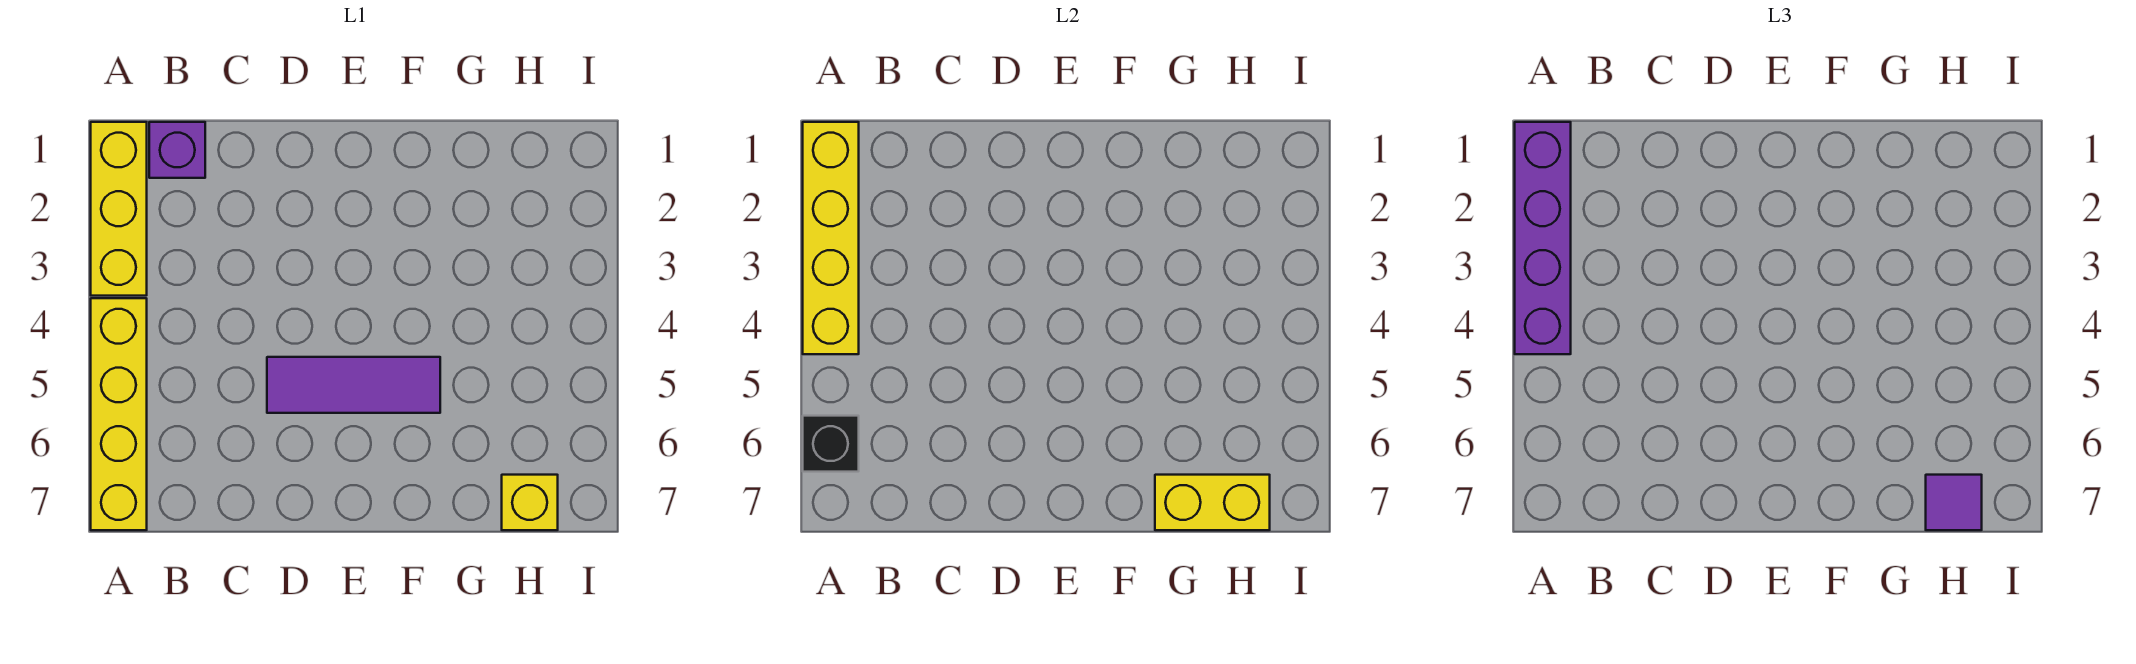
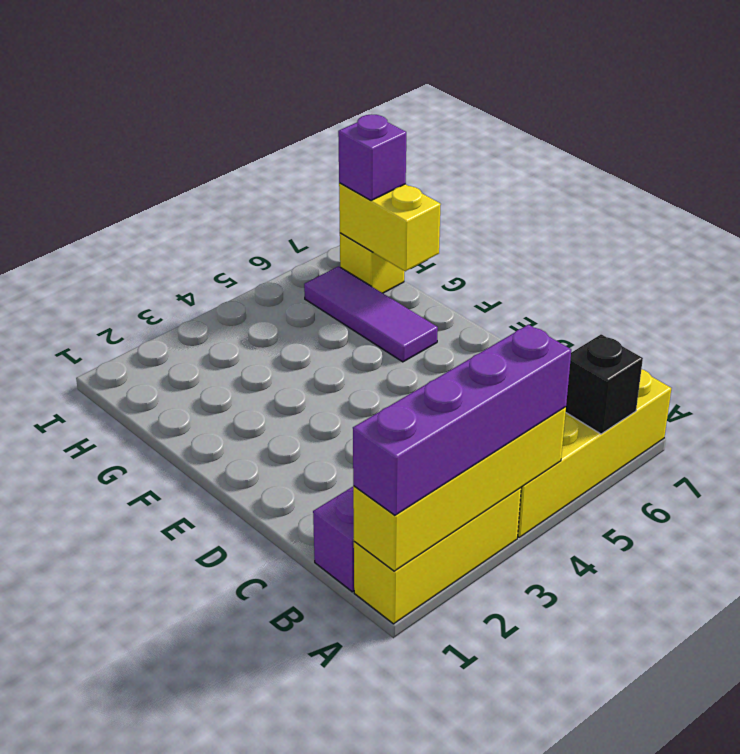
purple 1x3 tile [267,357,440,413] -> purple 1x3 tile moved to [304,266,438,362]
purple 1x1 tile [1926,475,1982,530] -> purple 1x1 brick [338,114,406,201]

